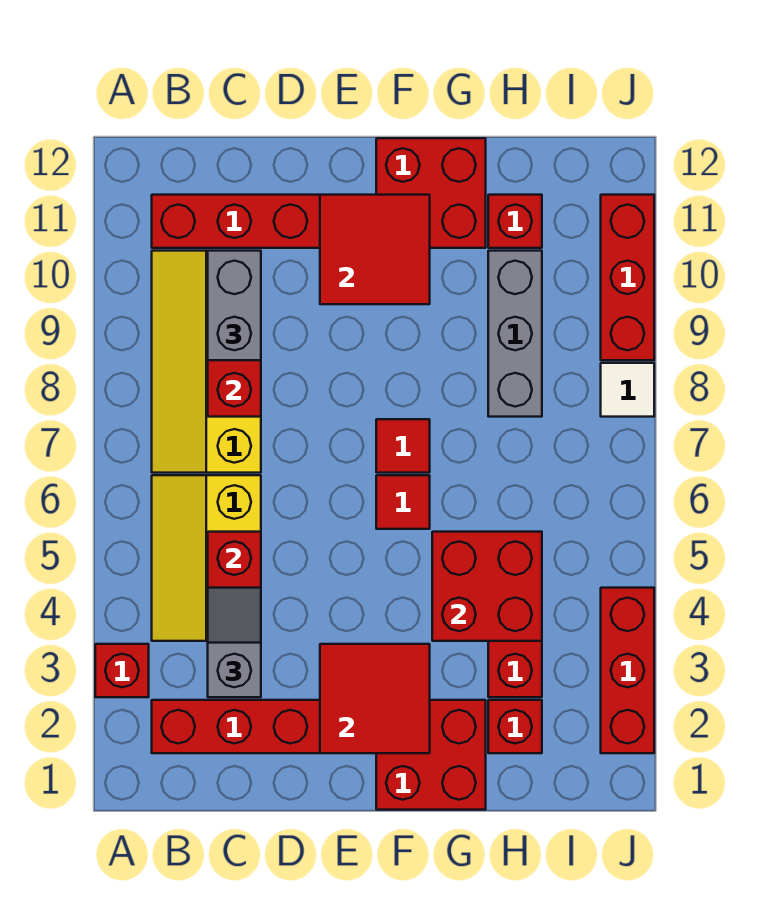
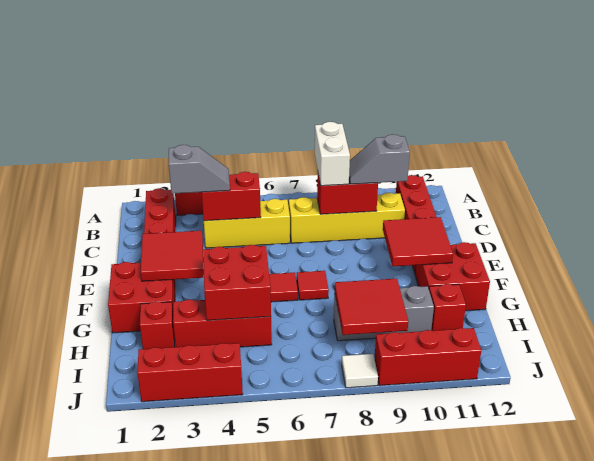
none -> white 1x2 brick [315,122,350,186]
grey 1x2 brick [208,251,261,360] -> grey 1x2 slope [349,134,410,184]
none -> red 2x2 tile [335,279,408,335]

